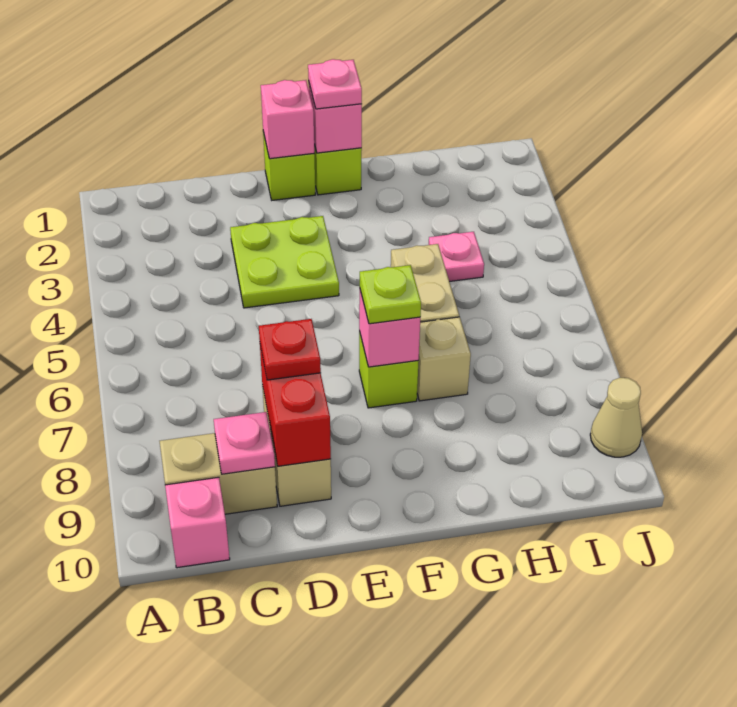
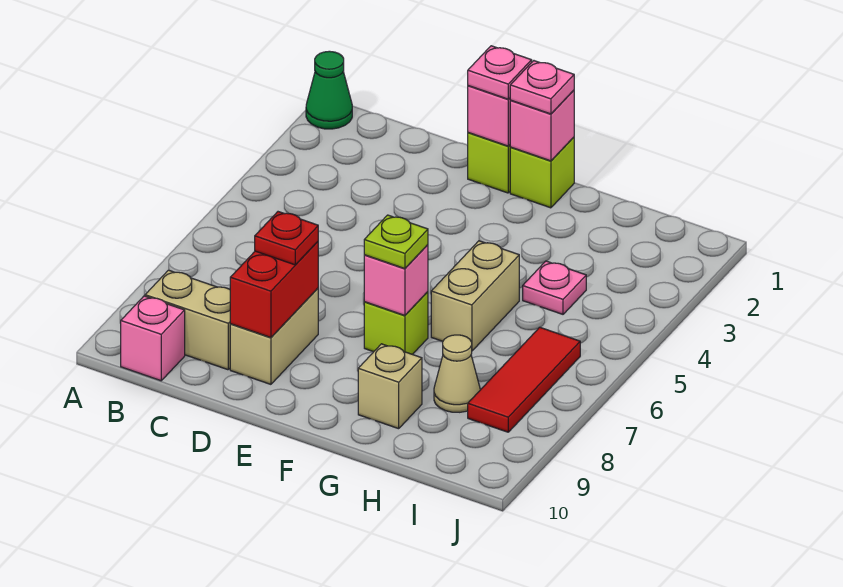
none -> green 1x1 cone [306,51,352,129]
pink 1x1 plate [214,412,275,474] -> pink 1x1 plate moved to [468,46,532,99]
lime 2x2 plate [230,216,339,308] -> none
tan 1x1 brick [417,317,471,401] -> tan 1x1 brick moved to [358,344,422,429]
none -> red 1x3 tile [468,327,580,432]
tan 1x1 cone [590,378,642,457] -> tan 1x1 cone moved to [434,335,480,412]

